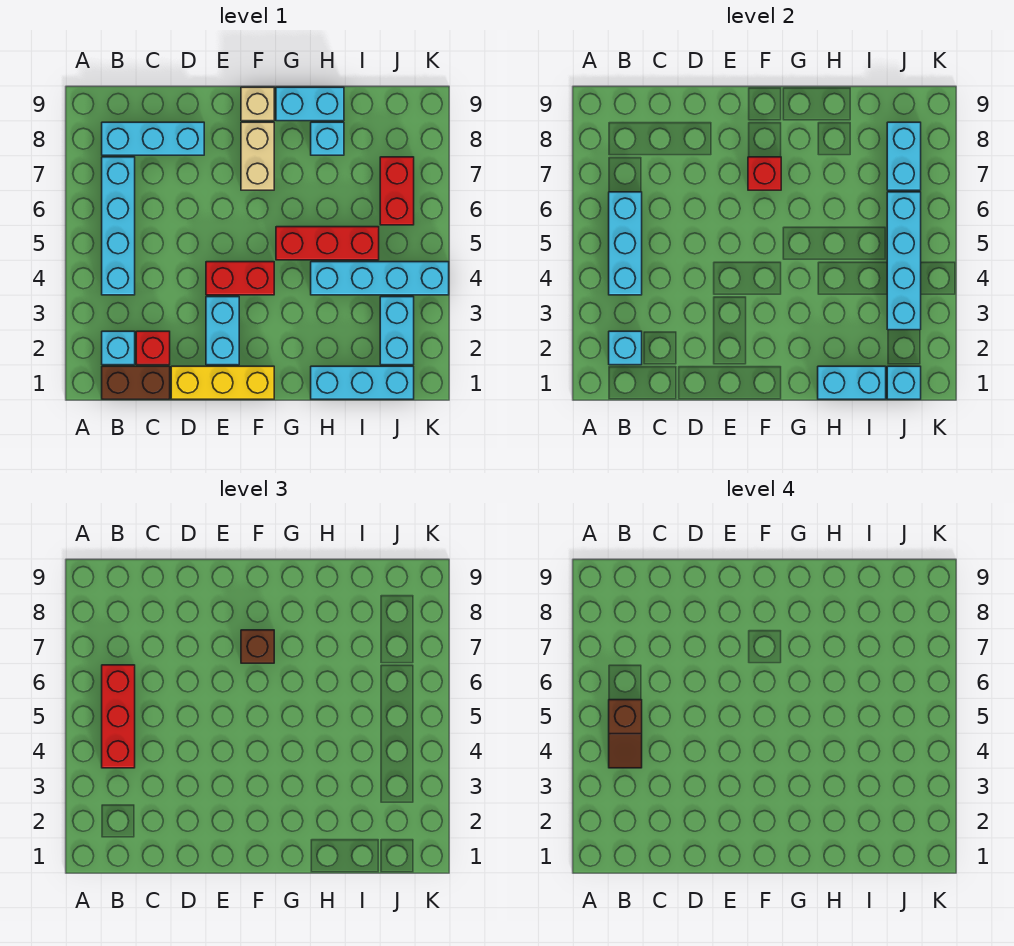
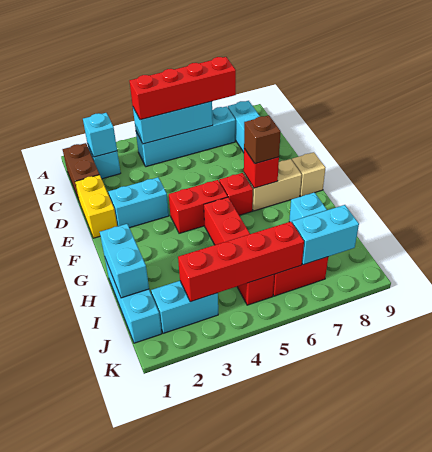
red 1x3 brick [102,665,135,768] -> red 1x4 brick [130,57,236,120]
brown 1x2 slope [609,700,642,768] -> none
red 1x1 brick [136,331,170,365] -> red 1x1 brick moved to [219,173,253,215]
yellow 1x3 brick [171,366,274,399] -> yellow 1x2 brick [75,175,117,238]
red 1x2 brick [206,262,274,295] -> red 1x2 brick turned to [169,180,228,233]
red 1x3 brick [276,227,379,260] -> red 1x4 brick [204,197,274,305]
cyan 1x2 brick [276,87,344,121] -> none
cyan 1x4 brick [311,262,449,295] -> none
cyan 1x1 brick [887,366,921,399] -> none
cyan 1x4 brick [887,192,921,330] -> red 1x4 brick [178,222,304,302]

